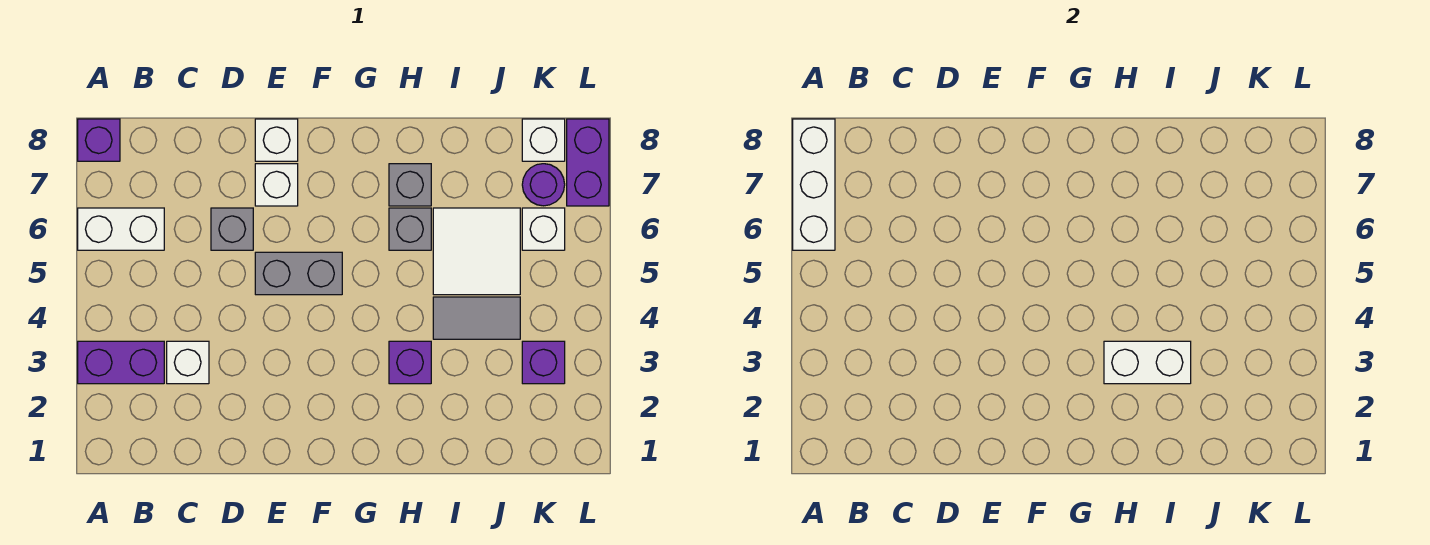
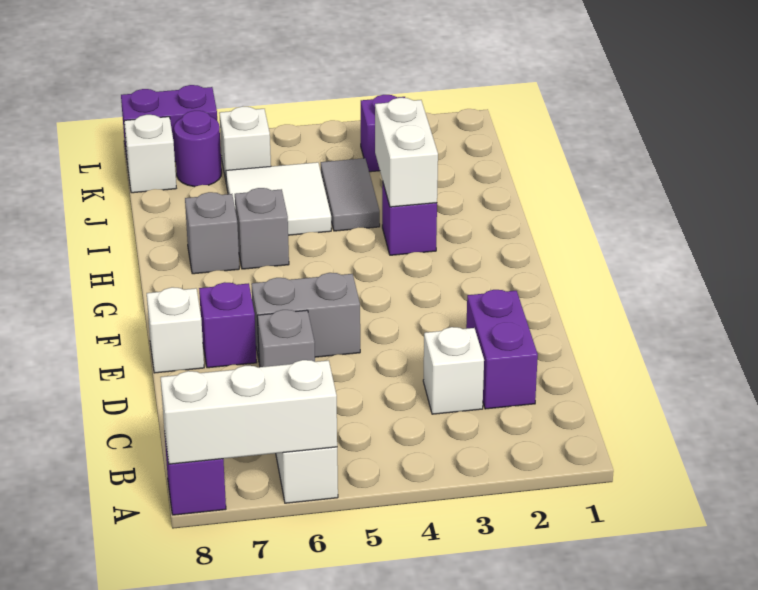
purple 1x2 brick [78,341,164,384] -> purple 1x2 brick moved to [466,290,538,409]
grey 1x2 brick [255,252,342,295] -> grey 1x2 brick turned to [251,273,360,360]
white 1x1 brick [255,164,298,206] -> purple 1x1 brick [199,282,257,368]

